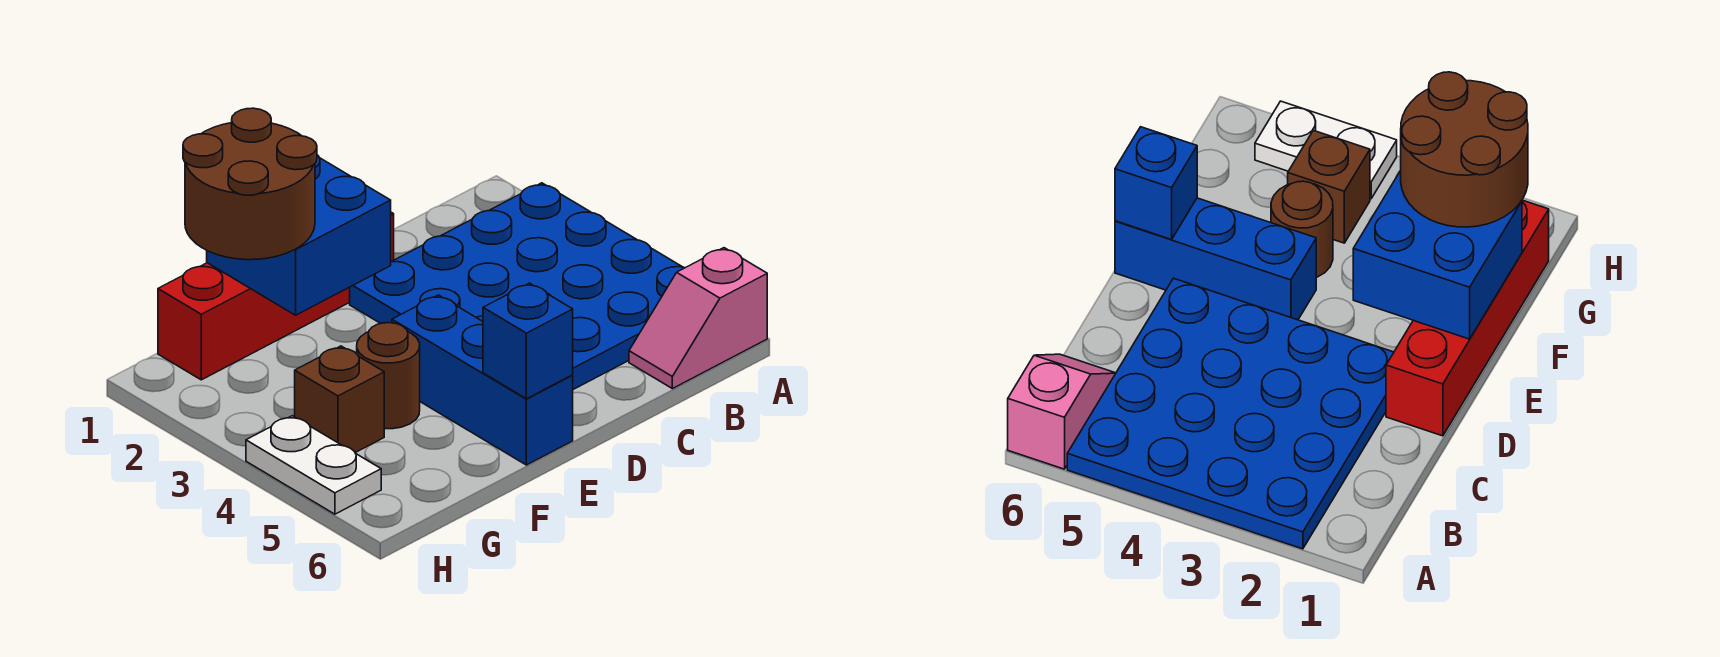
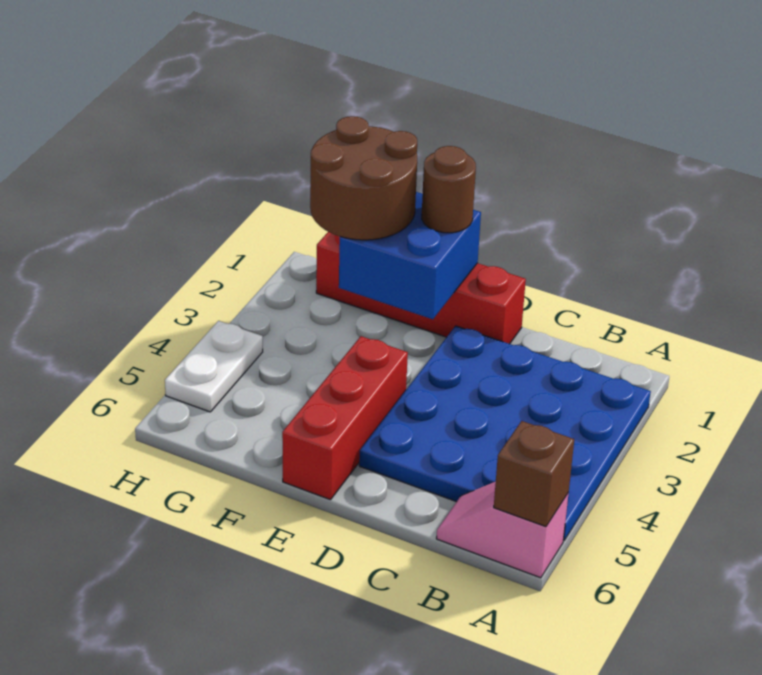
blue 1x3 brick [392,295,573,465] -> red 1x3 brick [282,336,408,500]
blue 1x1 brick [483,283,573,399] -> none
brown 1x1 round brick [357,323,420,429] -> brown 1x1 round brick moved to [422,146,476,233]
brown 1x1 brick [295,346,384,453] -> brown 1x1 brick moved to [494,421,574,527]

